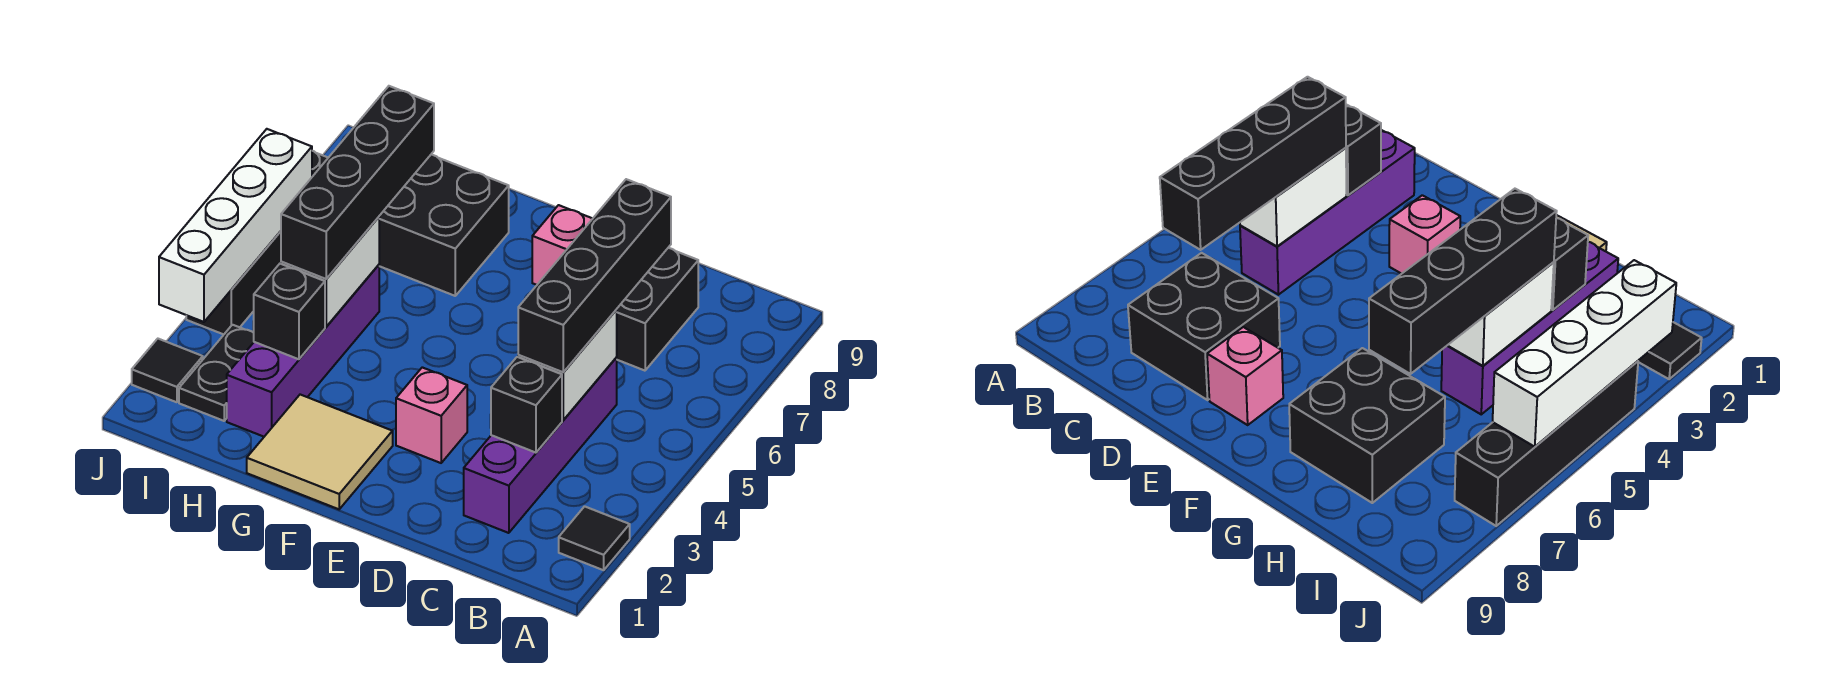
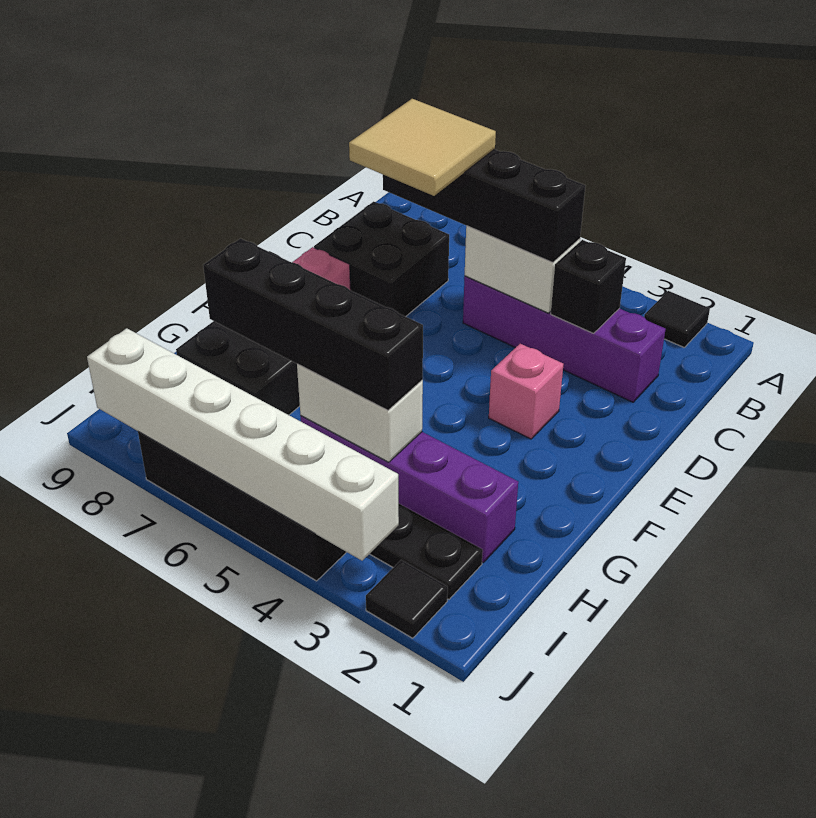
tan 2x2 tile [247,395,393,509] -> tan 2x2 tile moved to [349,99,496,196]
black 1x1 brick [254,264,325,359] -> none
white 1x4 brick [159,129,312,322] -> white 1x6 brick [87,328,399,561]

